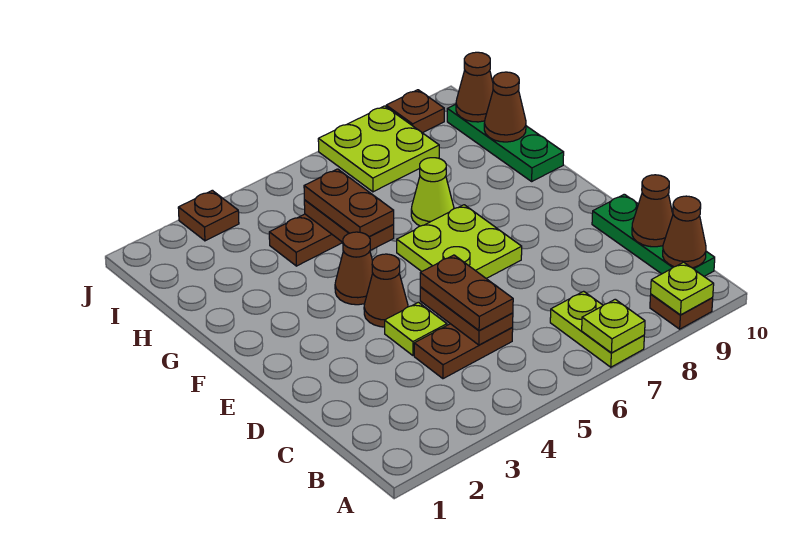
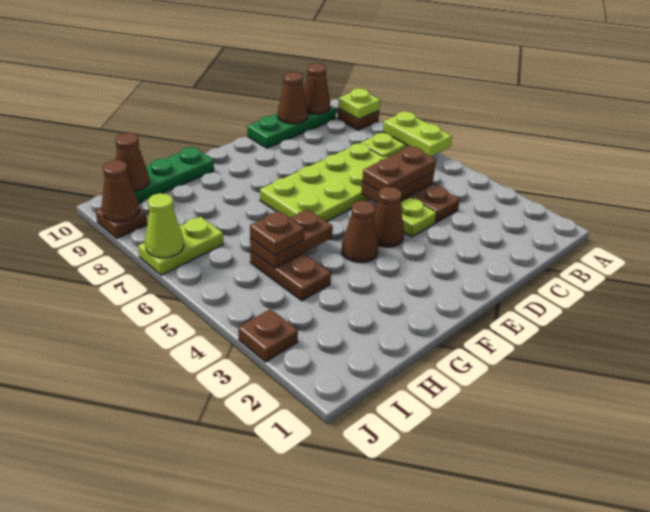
lime 1x1 plate [582,299,645,353] -> lime 1x2 plate [383,111,452,157]
lime 2x2 plate [397,205,522,279] -> lime 2x4 plate [260,143,388,221]
brown 1x2 plate [304,169,394,237] -> brown 1x1 plate [250,211,304,256]
lime 1x1 cone [411,158,454,226] -> lime 1x1 cone moved to [145,193,184,258]
brown 1x1 cone [484,72,526,142] -> brown 1x1 cone moved to [102,160,139,222]
lime 2x2 plate [318,106,439,192] -> lime 1x2 plate [138,217,223,275]

